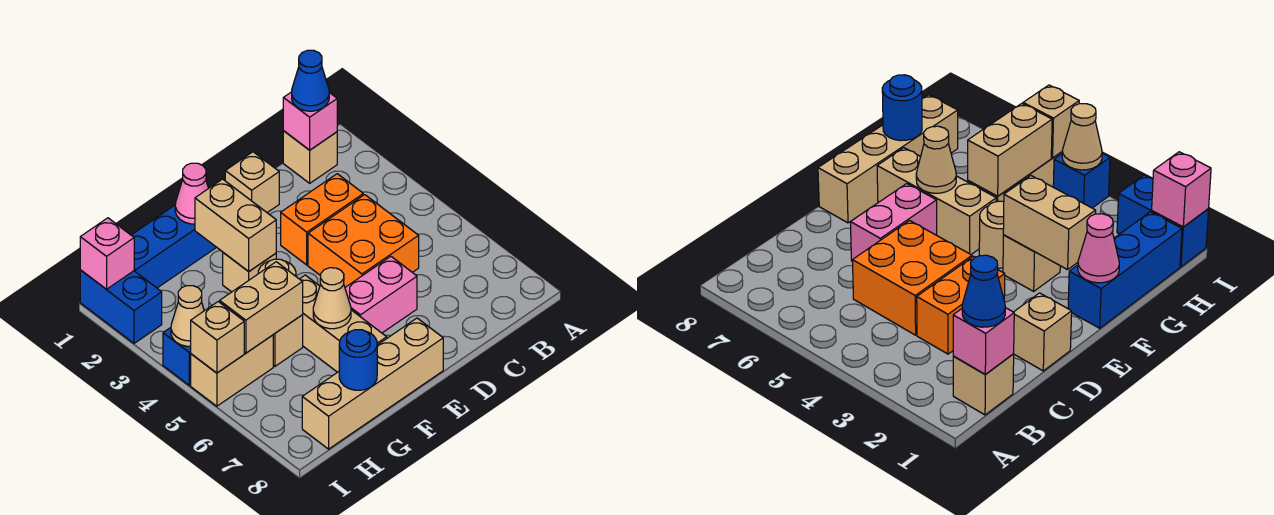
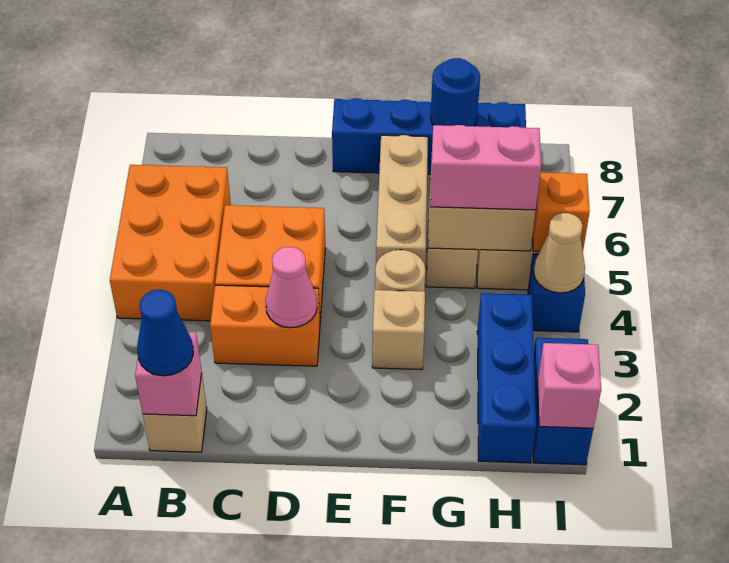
none -> orange 2x3 brick [110,165,231,321]
tan 1x1 brick [225,152,279,213] -> none
pink 1x2 brick [345,256,417,333] -> pink 1x2 brick moved to [430,125,541,210]
tan 1x4 brick [302,318,443,449] -> blue 1x4 brick [332,98,526,174]
blue 1x3 brick [131,205,216,288] -> blue 1x3 brick turned to [477,293,536,463]
pink 1x1 cone [175,163,209,224] -> pink 1x1 cone moved to [266,247,317,328]
tan 1x2 brick [195,179,276,271] -> none
tan 1x1 cone [313,268,351,329] -> none
tan 1x1 brick [191,302,244,373] -> orange 1x1 brick [532,173,590,252]

